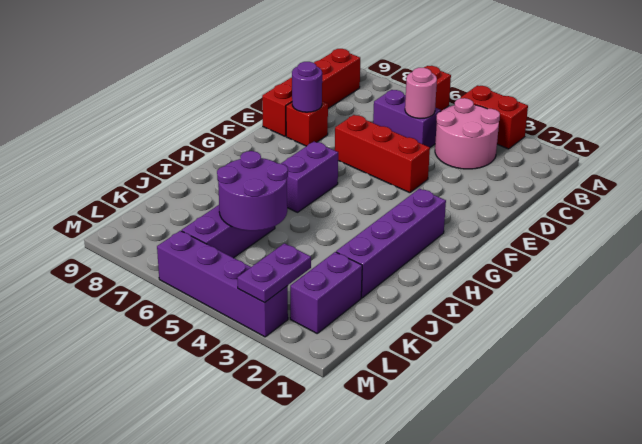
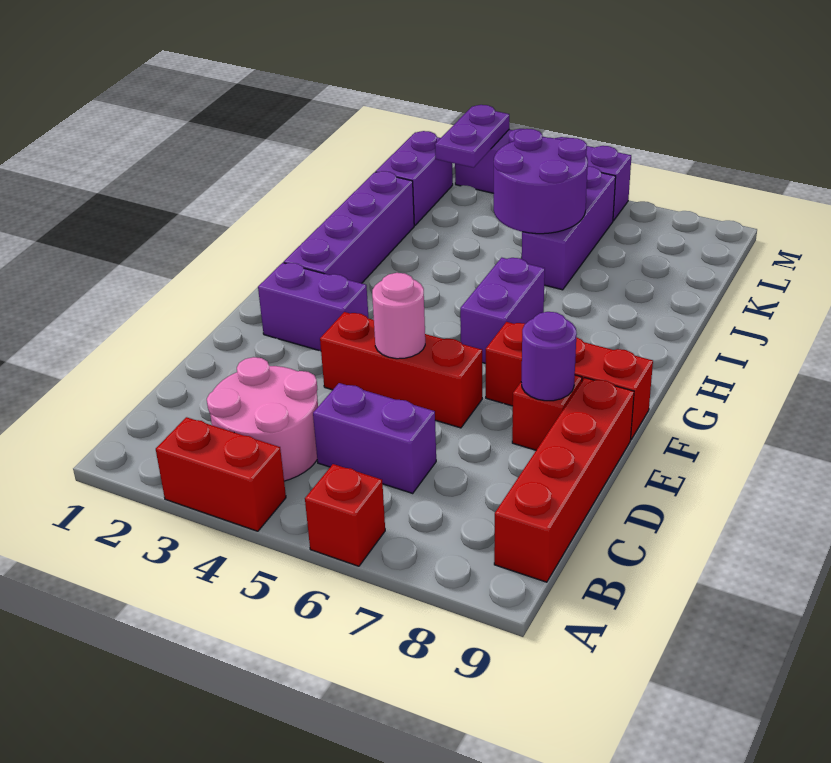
pink 1x1 round brick [405,68,437,118] -> pink 1x1 round brick moved to [372,273,425,359]
none -> purple 1x2 brick [258,263,369,351]
none -> red 1x3 brick [486,322,653,440]

